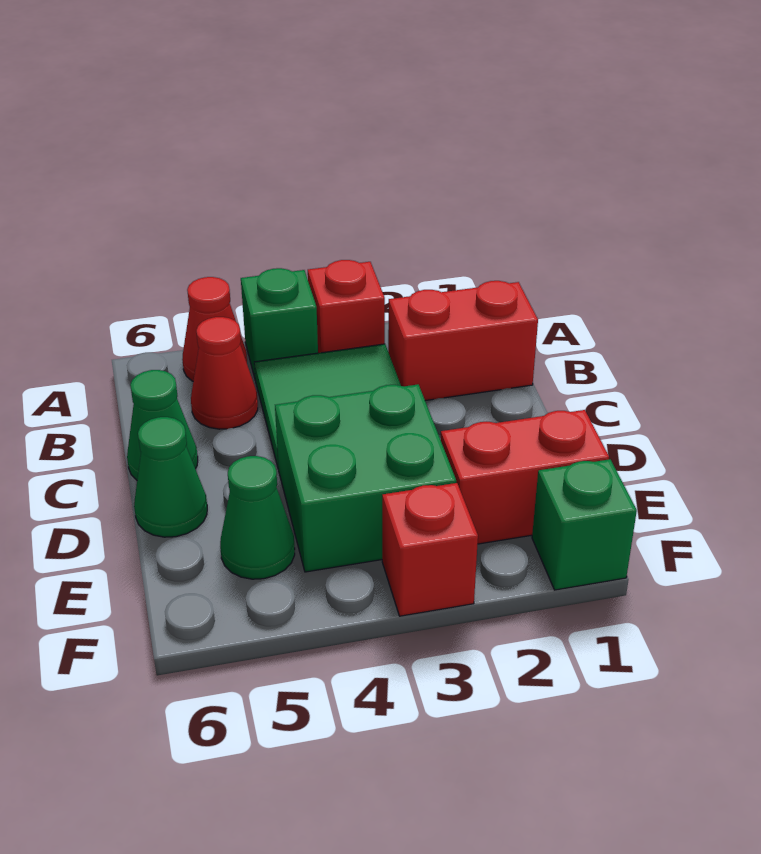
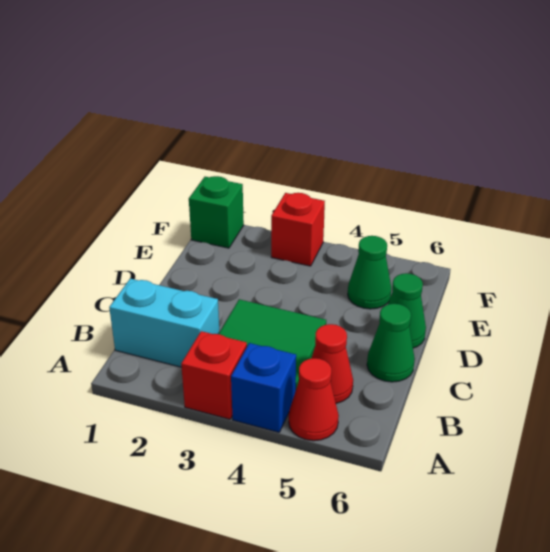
green 1x1 brick [241,268,318,380] -> blue 1x1 brick [231,343,296,432]
red 1x2 brick [388,281,538,401] -> cyan 1x2 brick [109,279,219,367]
green 2x2 brick [275,384,456,572] -> none
red 1x2 brick [441,410,609,544] -> none

